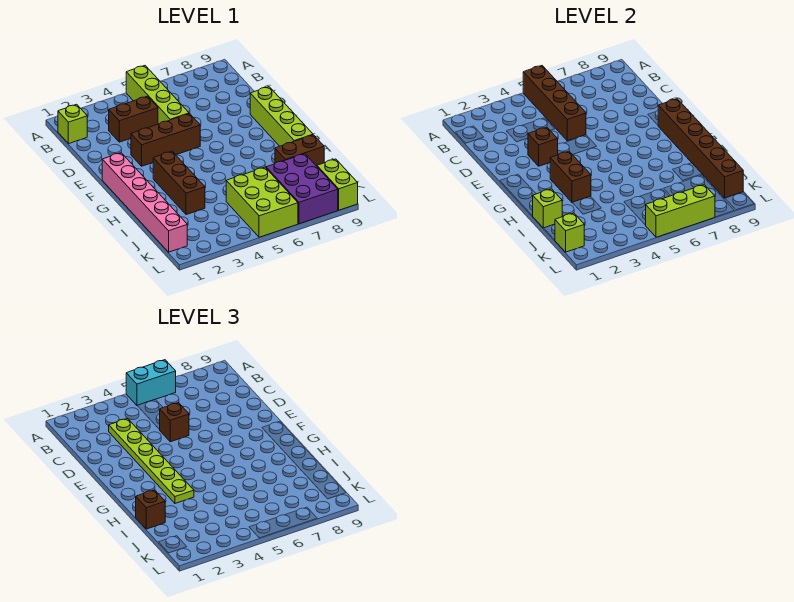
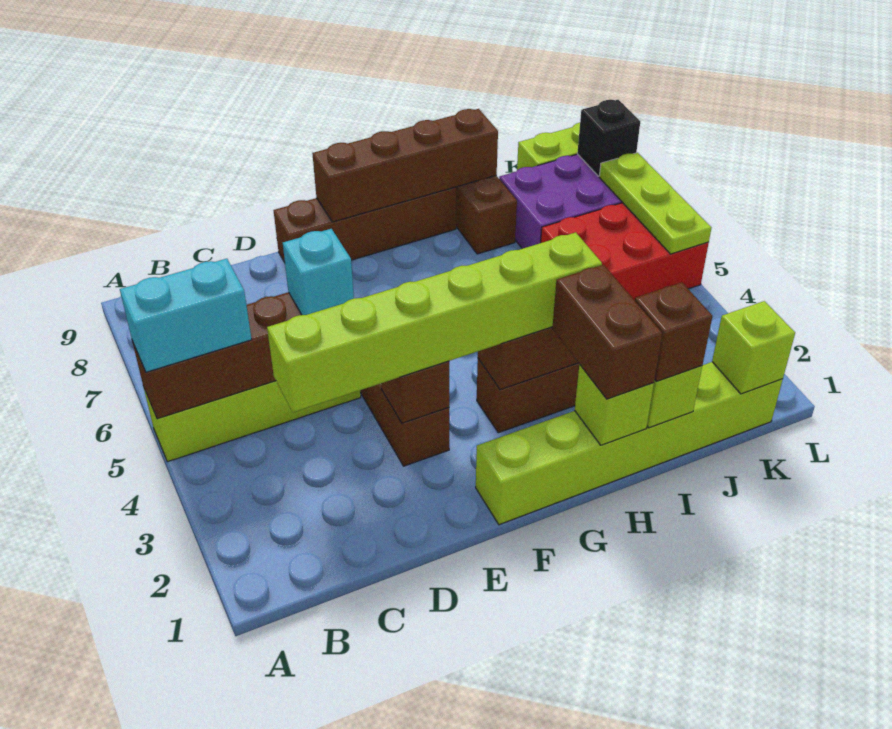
cyan 1x2 brick [126,360,176,406] -> cyan 1x2 brick turned to [120,259,252,372]
lime 1x1 brick [58,104,87,144] -> lime 1x1 brick moved to [575,365,654,445]
brown 1x2 brick [109,96,158,142] -> brown 1x2 brick moved to [552,265,662,399]
lime 1x6 plate [109,418,194,503] -> lime 1x6 brick [267,232,602,412]
brown 1x1 brick [160,403,189,442] -> cyan 1x1 brick [283,229,354,315]
lime 1x4 brick [250,87,313,146] -> brown 1x4 brick [274,187,456,262]
pink 1x6 brick [102,153,187,252] -> lime 1x6 brick [476,362,783,525]
brown 1x6 brick [658,99,743,198] -> brown 1x4 brick [312,109,498,222]
lime 2x3 brick [226,167,298,237] -> red 2x3 brick [541,203,709,300]
lime 1x3 brick [646,185,715,237] -> lime 1x3 plate [599,153,711,254]
none -> black 1x1 brick [577,100,640,176]

